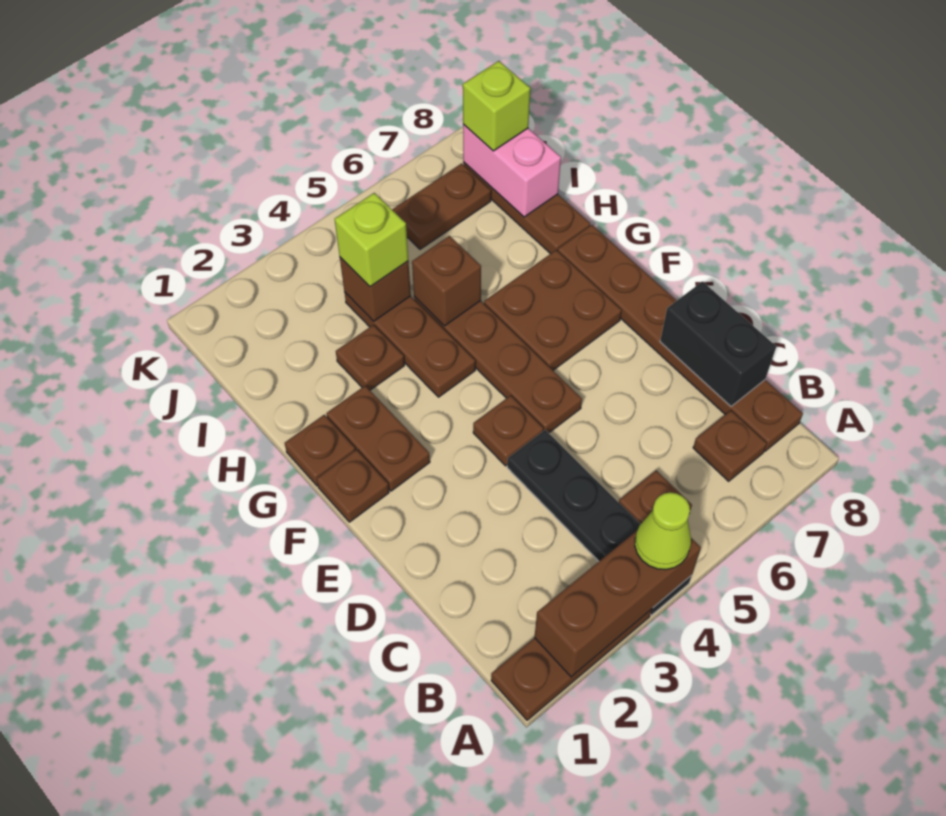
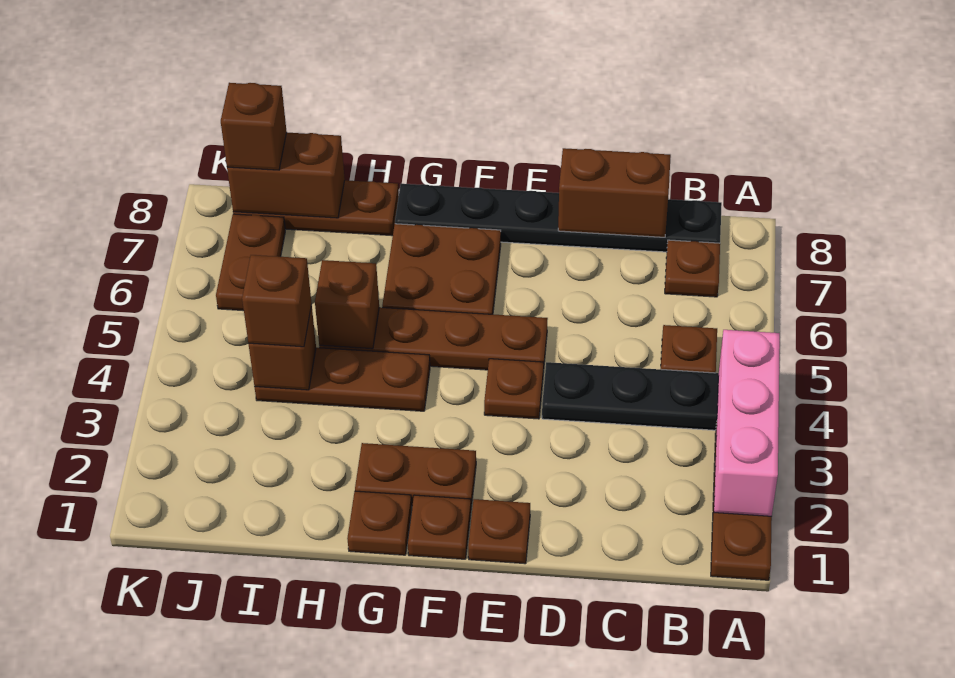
brown 1x3 brick [534,531,701,677] -> pink 1x3 brick [714,330,780,516]
lime 1x1 cone [635,492,691,570] -> none
brown 1x6 plate [558,225,803,451] -> black 1x6 plate [395,184,722,252]
black 1x2 brick [660,282,776,406] -> brown 1x2 brick [558,148,671,237]
brown 1x1 plate [336,325,404,390] -> brown 1x1 plate moved to [468,499,530,564]
lime 1x1 brick [335,193,408,287] -> brown 1x1 brick [242,255,312,347]
pink 1x2 brick [463,125,561,217] -> brown 1x2 brick [227,133,345,218]
lime 1x1 brick [463,61,530,151] -> brown 1x1 brick [221,83,287,170]

